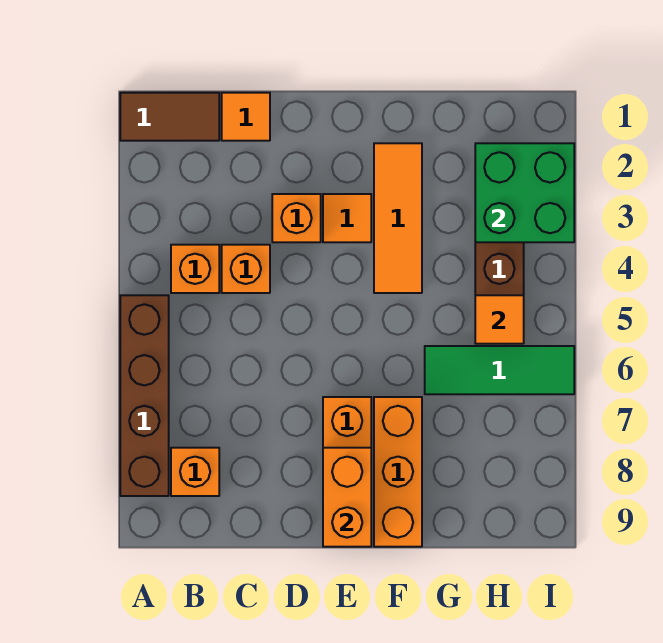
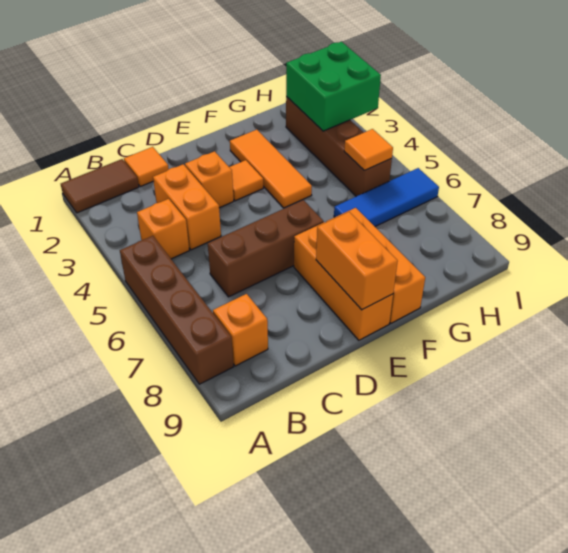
orange 1x1 brick [222,245,270,293] -> orange 1x2 brick [153,164,221,250]
none -> brown 1x3 brick [208,200,324,297]
green 1x3 tile [425,346,574,394] -> blue 1x3 tile [334,168,439,227]

